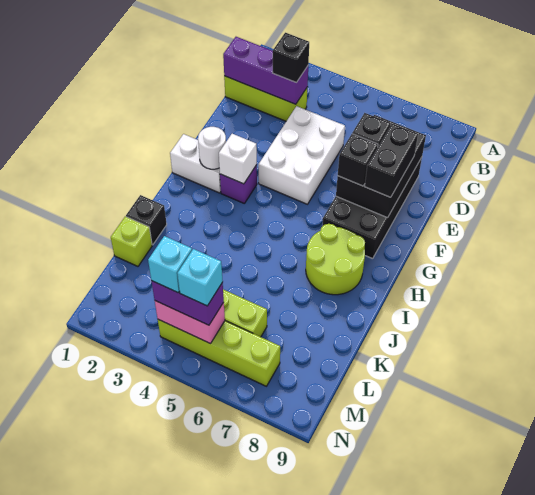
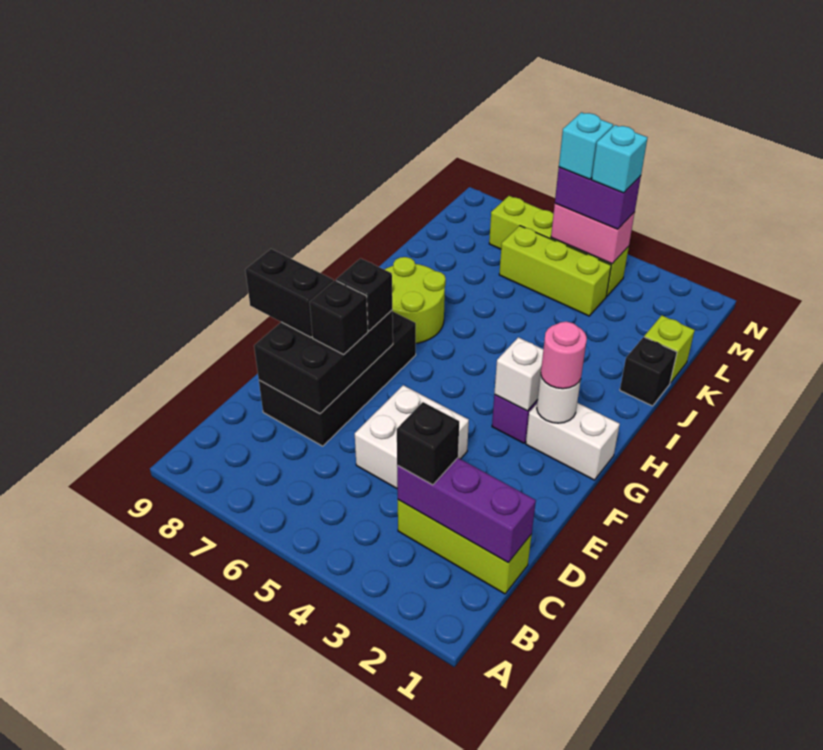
white 2x3 brick [259,106,345,204] -> white 2x2 brick [355,385,469,488]
black 1x2 brick [365,124,418,197] -> black 1x2 brick turned to [245,249,333,337]
none -> pink 1x1 round brick [541,322,587,389]

